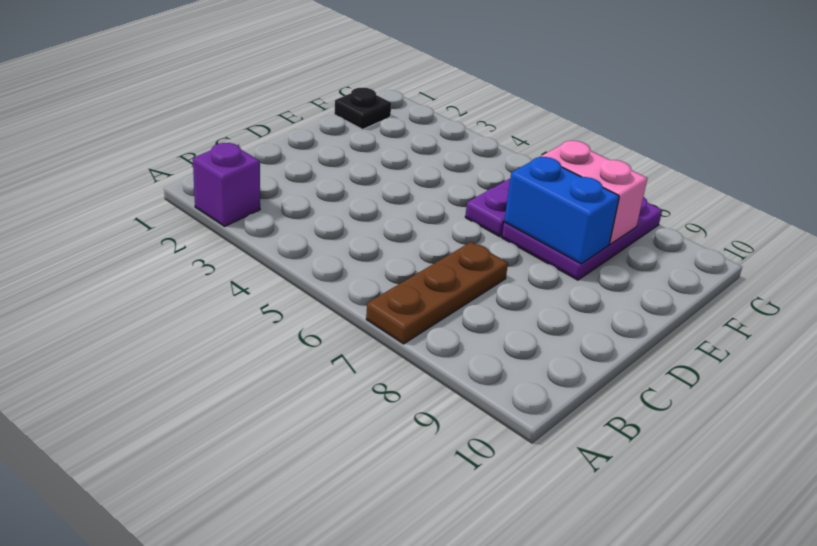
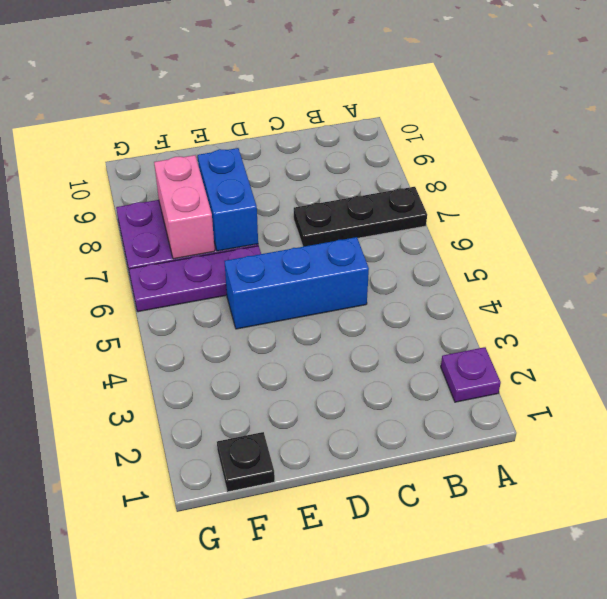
purple 1x1 brick [193,143,260,226] -> purple 1x1 plate [441,347,501,402]
brown 1x3 plate [366,242,508,344] -> black 1x3 plate [294,187,427,247]
none -> blue 1x3 brick [224,237,369,329]

